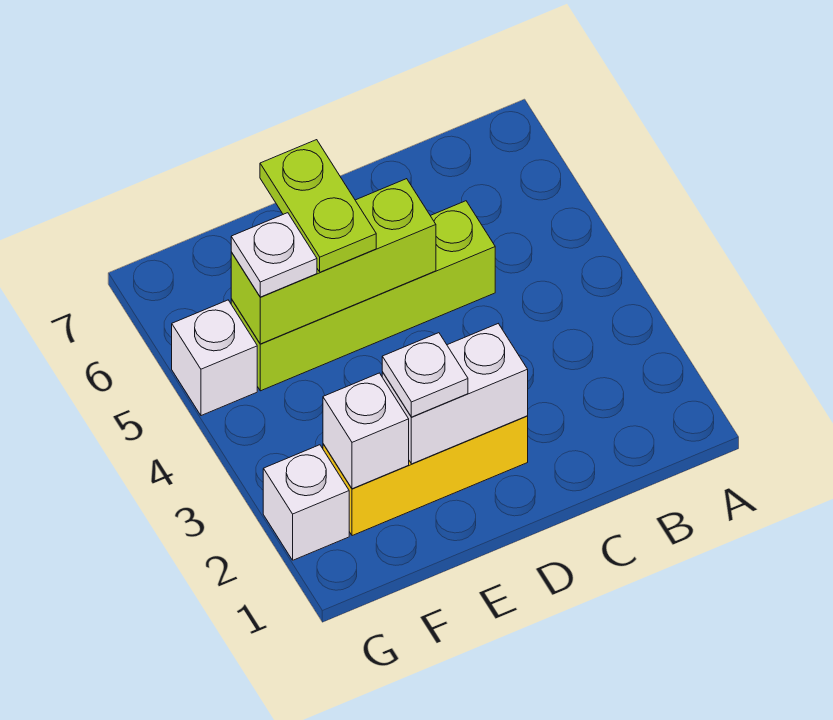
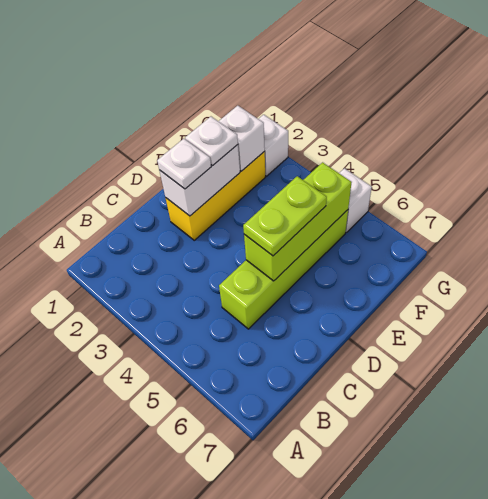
lime 1x2 plate [260,140,376,272] -> lime 1x2 plate turned to [243,176,327,256]
white 1x1 plate [231,213,317,297] -> white 1x1 plate moved to [157,139,211,189]

